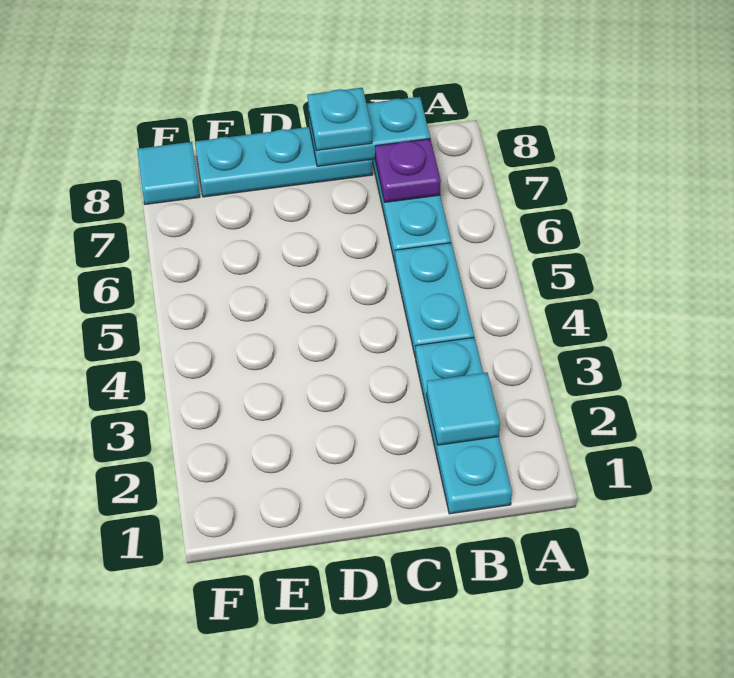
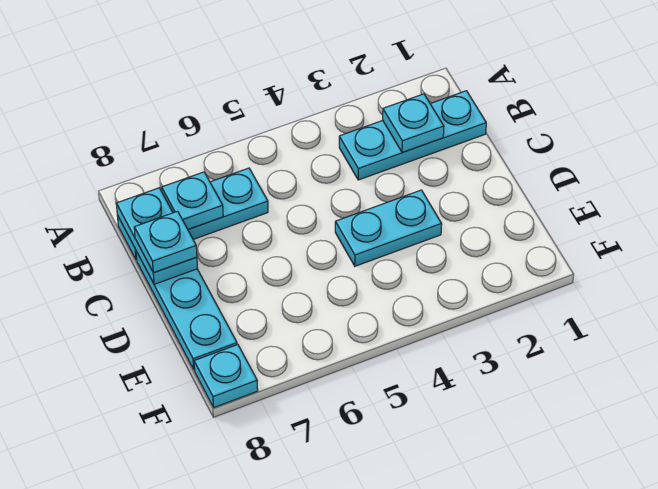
cyan 1x1 tile [427,373,500,445] -> cyan 1x1 plate [383,94,444,153]
cyan 1x2 plate [395,243,474,358] -> cyan 1x2 plate moved to [335,190,442,266]
purple 1x1 plate [375,139,441,202] -> cyan 1x1 plate [162,172,223,229]
cyan 1x1 tile [137,142,200,204] -> cyan 1x1 plate [194,345,258,407]

